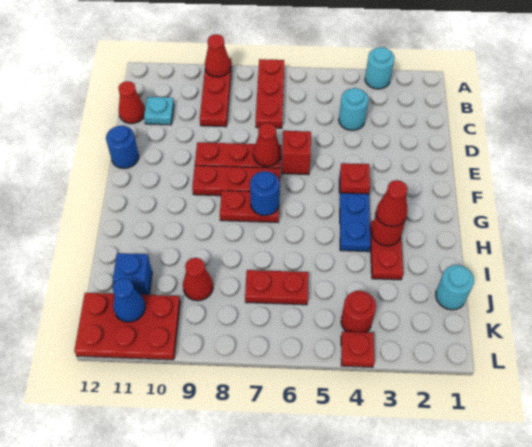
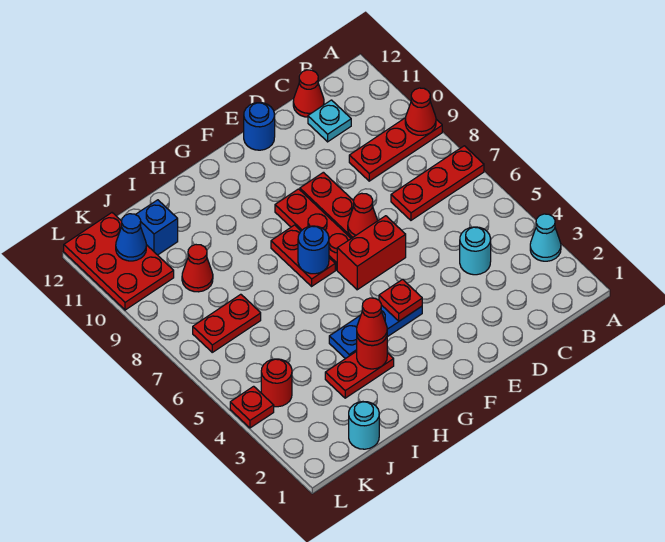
cyan 1x1 round brick [365,47,395,89] -> cyan 1x1 cone [530,214,561,261]
red 1x1 brick [282,131,311,175] -> red 1x2 brick [337,216,406,290]
red 1x2 plate [245,270,308,305] -> red 1x2 plate turned to [193,294,261,352]

